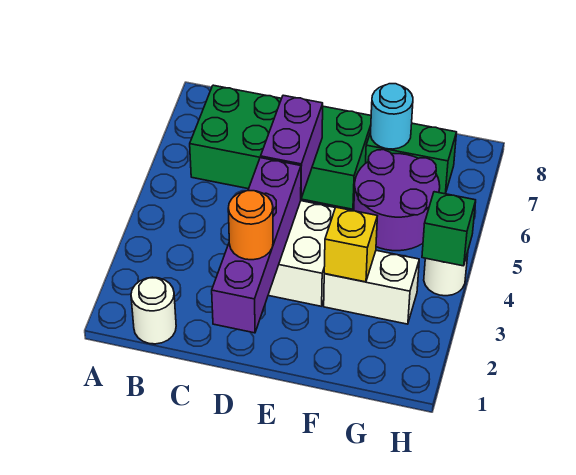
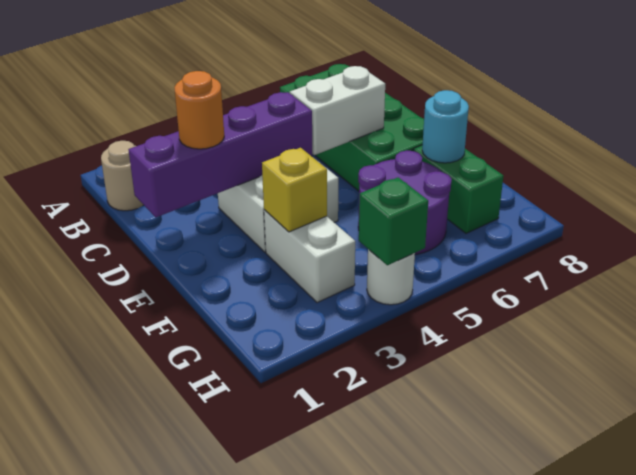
white 1x1 round brick [131,277,176,344] -> tan 1x1 round brick [101,141,143,211]
purple 1x2 brick [261,95,323,198] -> white 1x2 brick [290,66,385,155]

